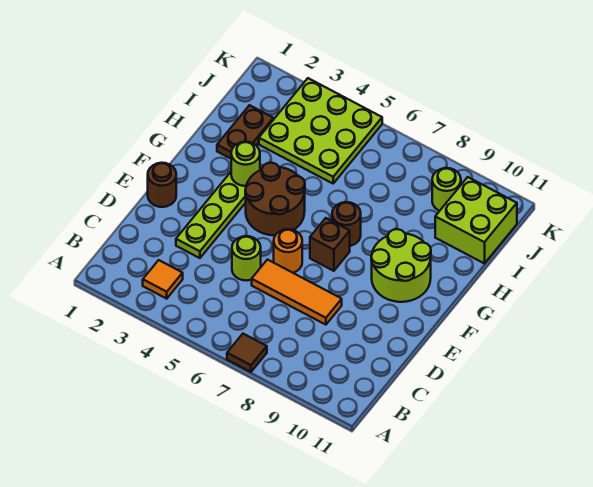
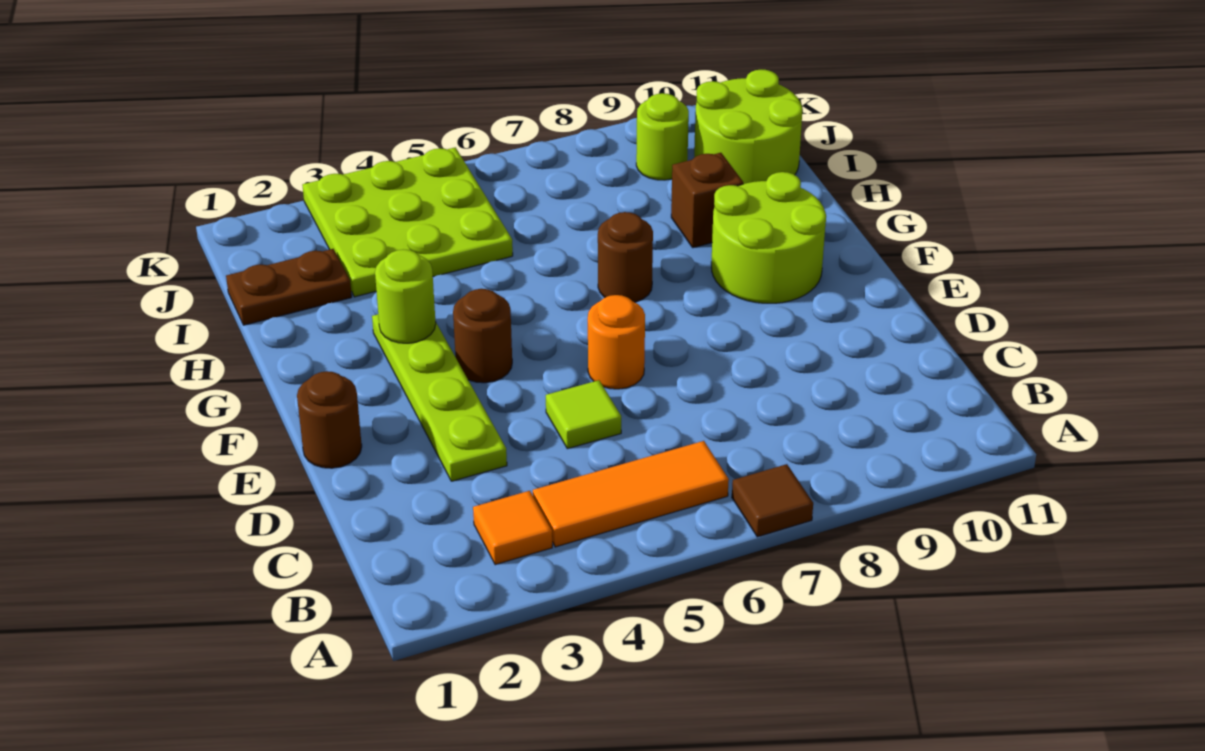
lime 1x1 round brick [232,236,261,281] -> lime 1x1 tile [546,380,621,449]
orange 1x3 tile [252,260,342,325] -> orange 1x3 tile moved to [533,441,729,547]
brown 2x2 round brick [245,163,305,235] -> brown 1x1 round brick [453,289,512,383]
brown 1x1 brick [310,218,350,271] -> brown 1x1 brick moved to [671,153,743,248]
brown 1x2 plate [217,105,273,159] -> brown 1x2 plate turned to [226,249,352,325]
lime 2x2 brick [435,177,517,264] -> lime 2x2 round brick [694,70,802,184]

